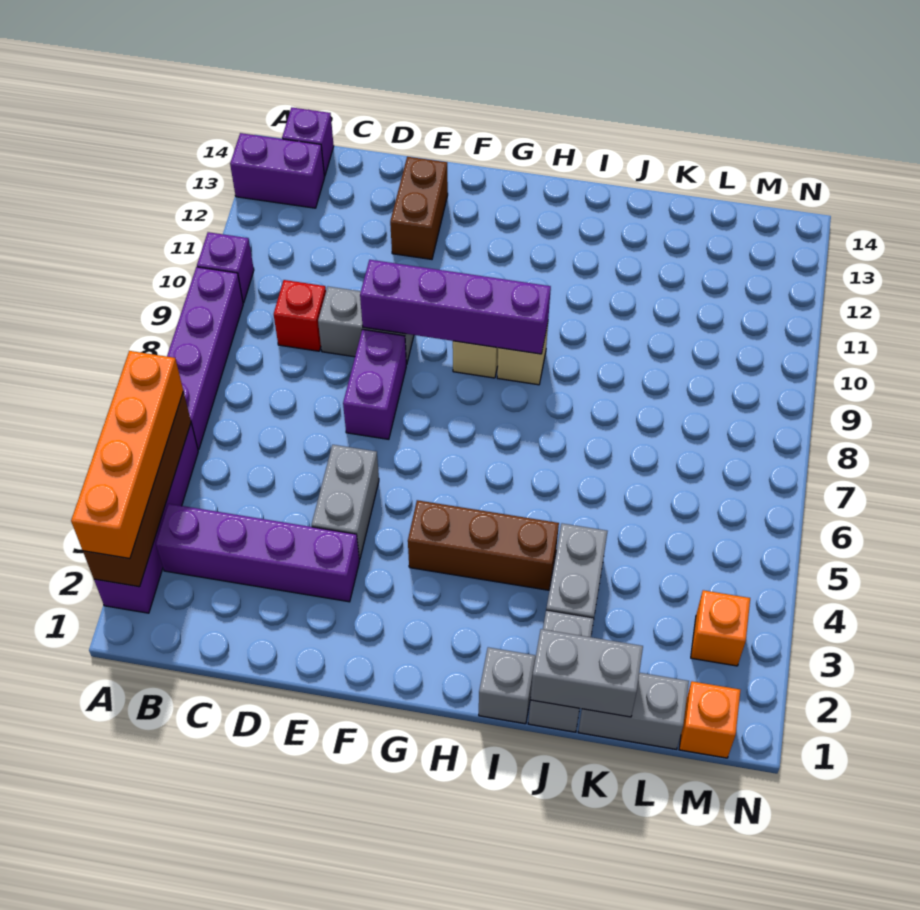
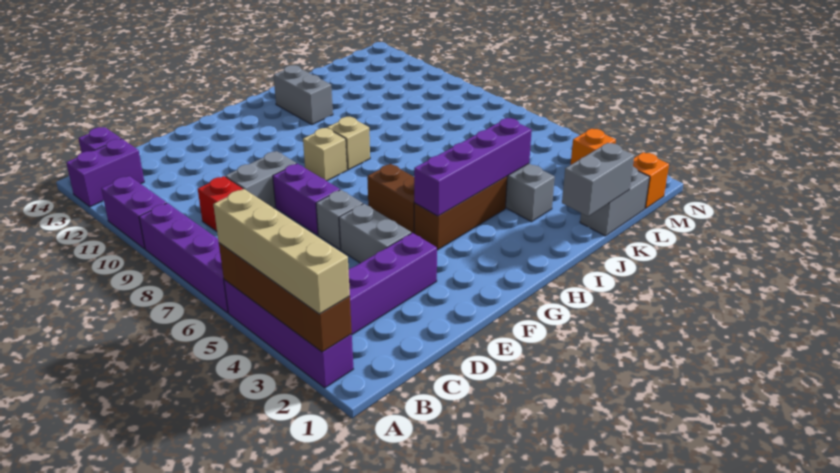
orange 1x4 brick [71,351,183,559] -> tan 1x4 brick [213,189,350,314]
purple 1x1 brick [197,232,254,303] -> purple 1x2 brick [102,176,167,249]
purple 1x4 brick [360,260,551,354] -> purple 1x4 brick moved to [414,118,532,216]
brown 1x2 brick [390,157,448,259] -> brown 1x2 brick moved to [367,164,414,233]
grey 1x1 brick [479,647,536,724] -> grey 1x1 brick moved to [316,190,363,249]
grey 1x2 brick [528,610,594,732] -> grey 1x2 brick moved to [274,65,333,125]

